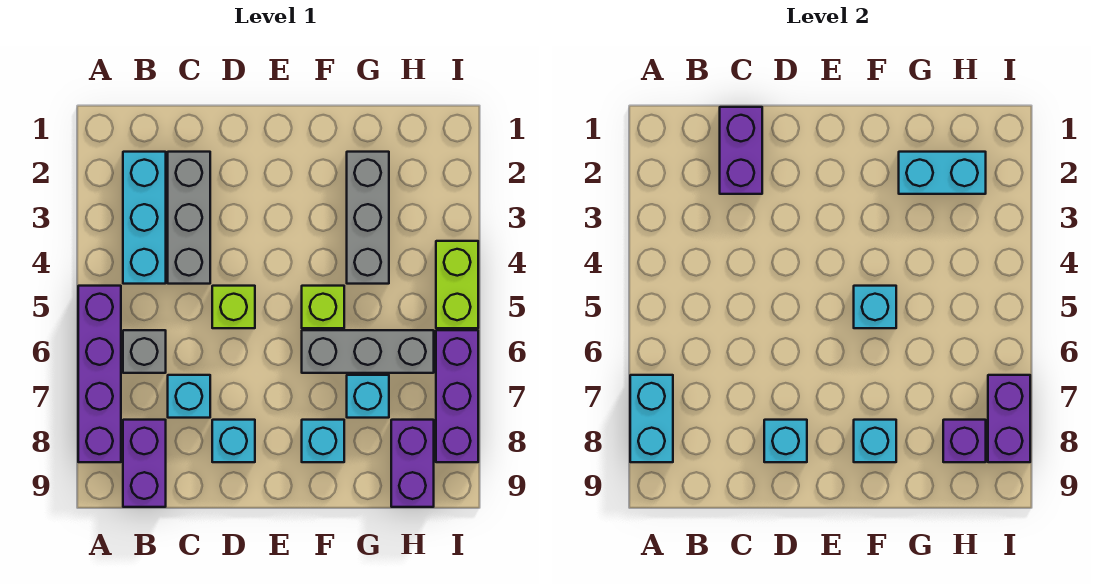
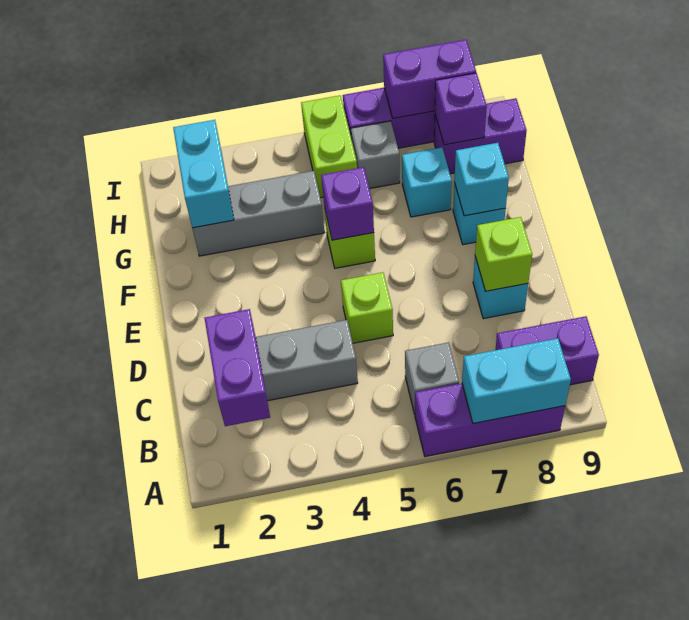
purple 1x4 brick [78,286,121,462] -> purple 1x3 brick [415,383,565,456]
cyan 1x3 brick [123,152,166,284] -> none
purple 1x2 brick [720,107,762,194] -> purple 1x2 brick turned to [205,309,270,426]
cyan 1x1 brick [168,375,210,418] -> none
cyan 1x1 brick [764,420,807,462] -> lime 1x1 brick [475,217,532,291]
cyan 1x1 brick [854,286,896,328] -> purple 1x1 brick [321,167,374,240]
grey 1x3 brick [302,330,434,373] -> grey 1x1 brick [351,121,400,189]
lime 1x2 brick [436,241,478,328] -> lime 1x2 brick turned to [301,96,357,198]

